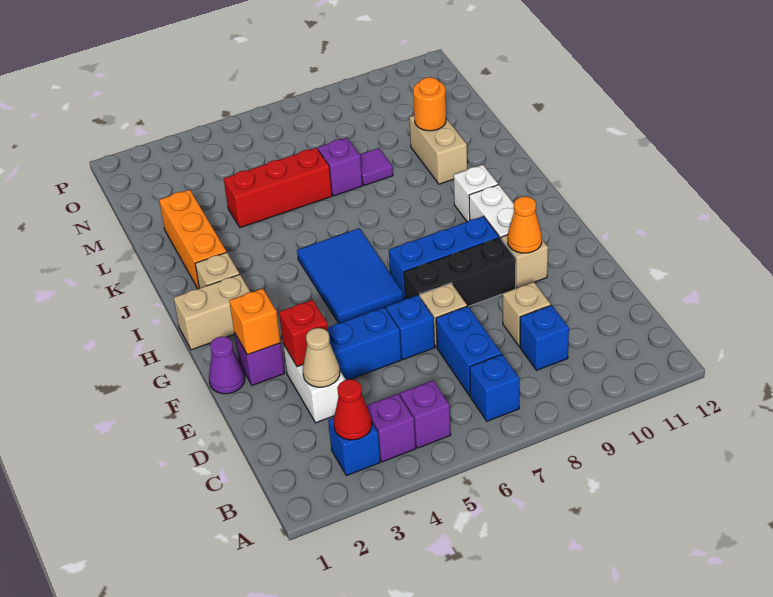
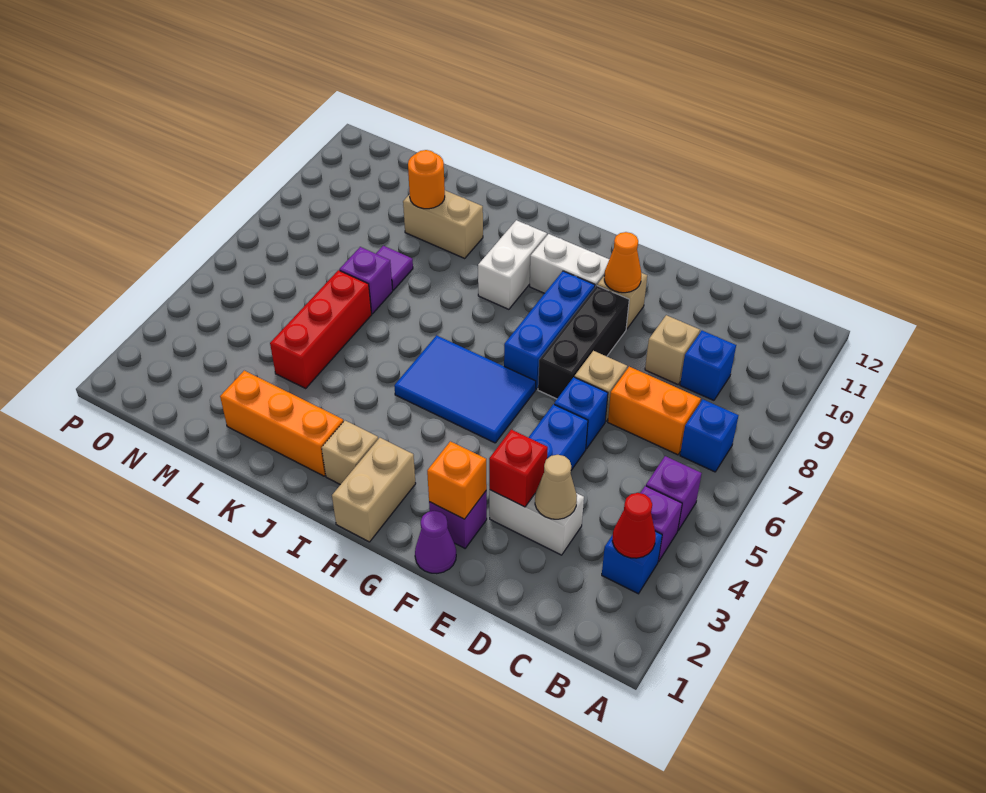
blue 1x2 brick [436,306,501,396] -> orange 1x2 brick [608,367,701,455]
white 1x1 brick [454,165,498,222] -> white 1x2 brick [478,220,547,309]

